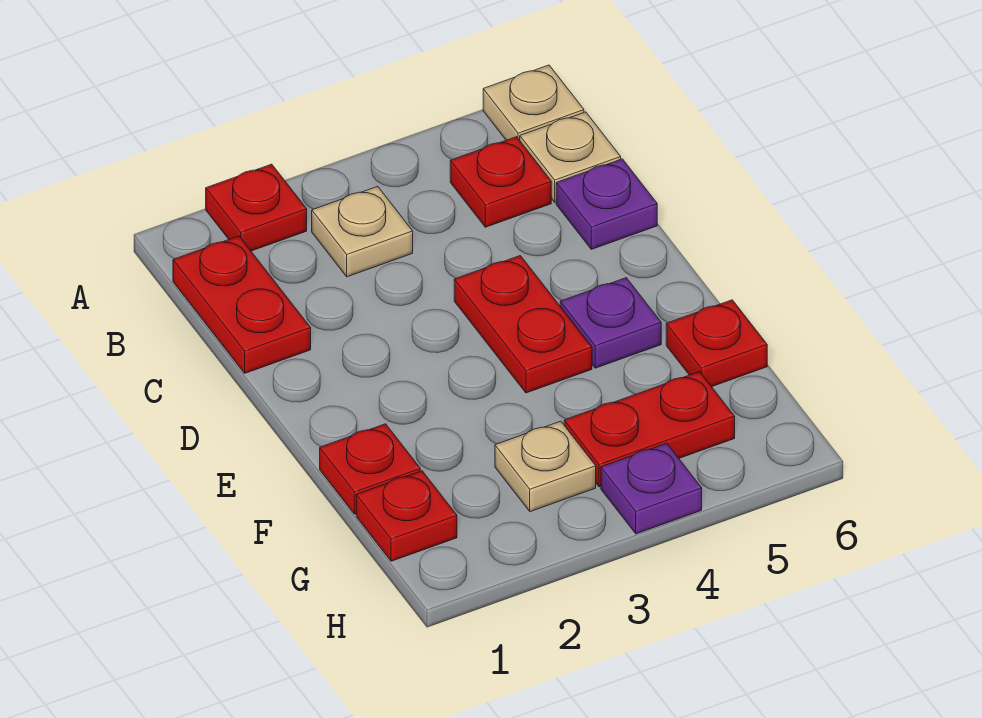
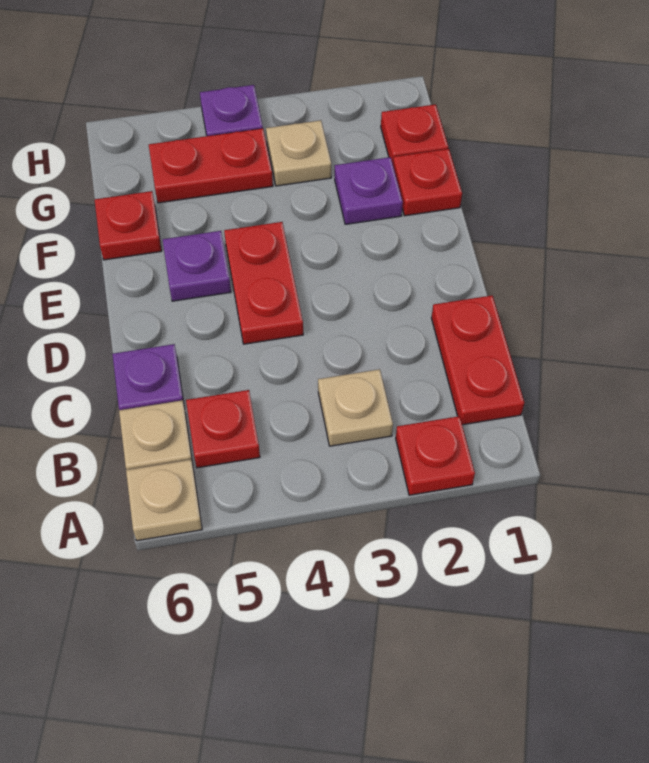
none -> purple 1x1 plate [335,157,403,224]

